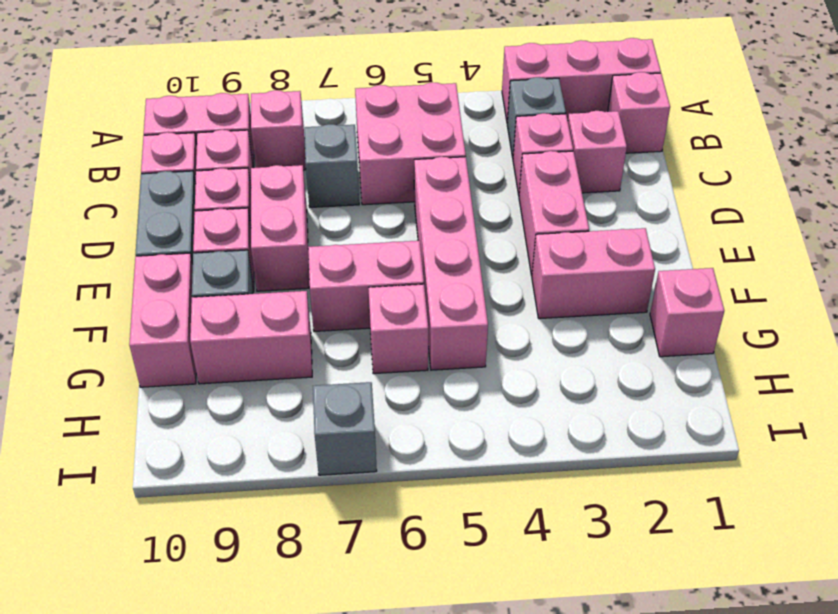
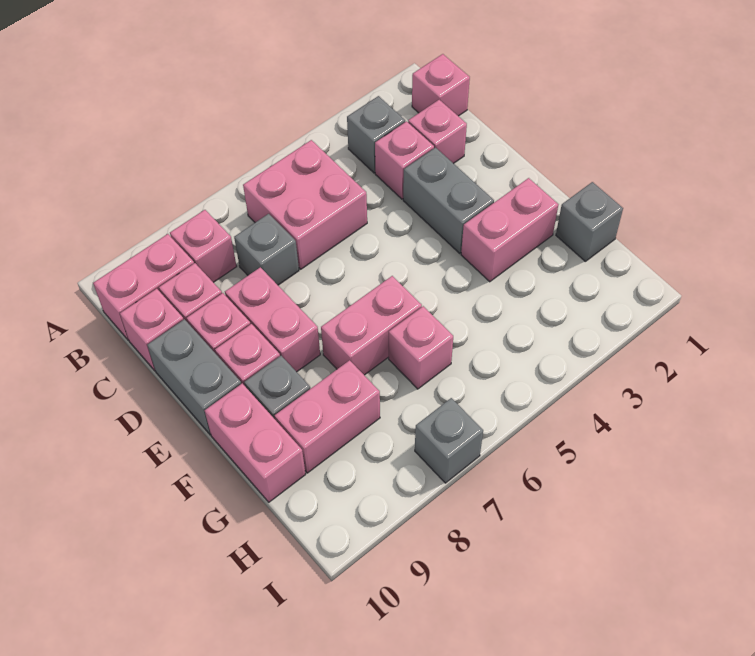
pink 1x3 brick [502,38,661,123] -> none
pink 1x2 brick [519,151,589,276] -> grey 1x2 brick [403,147,494,253]
pink 1x4 brick [414,157,488,370] -> none
pink 1x1 brick [650,268,724,357] -> grey 1x1 brick [556,182,623,261]

